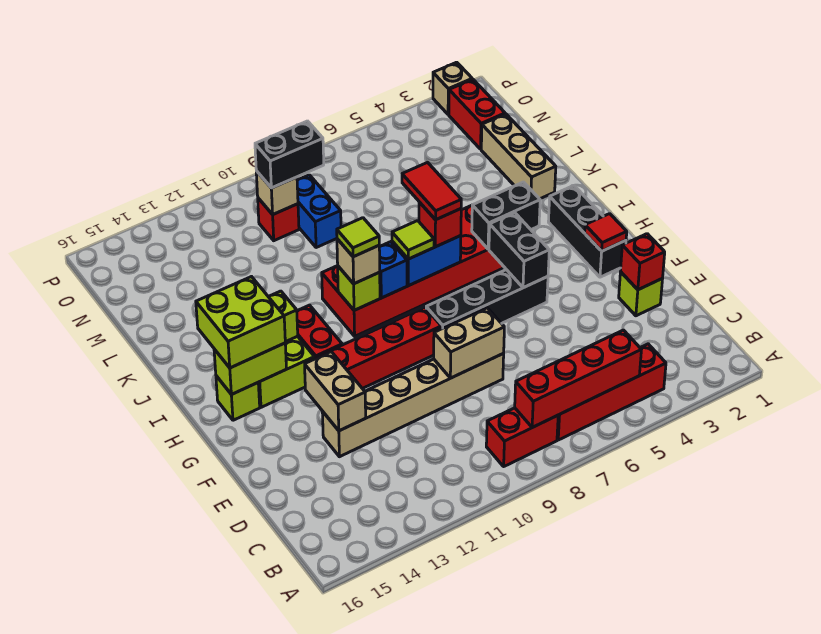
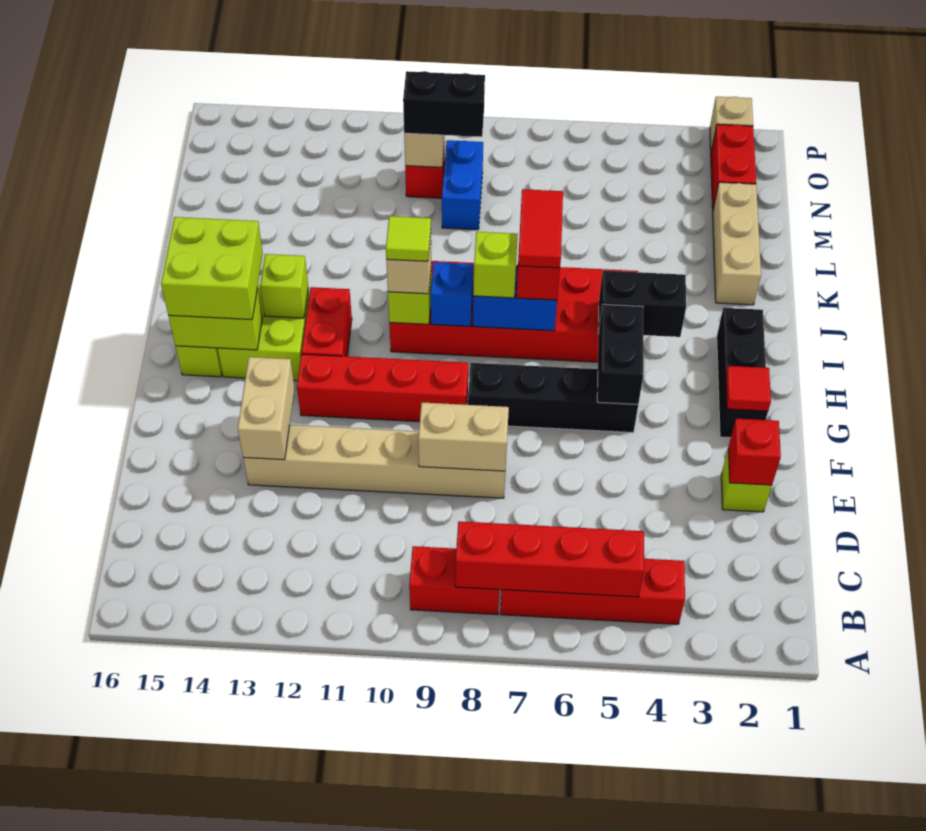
lime 1x1 tile [392,221,434,259] -> lime 1x1 brick [473,232,518,298]

